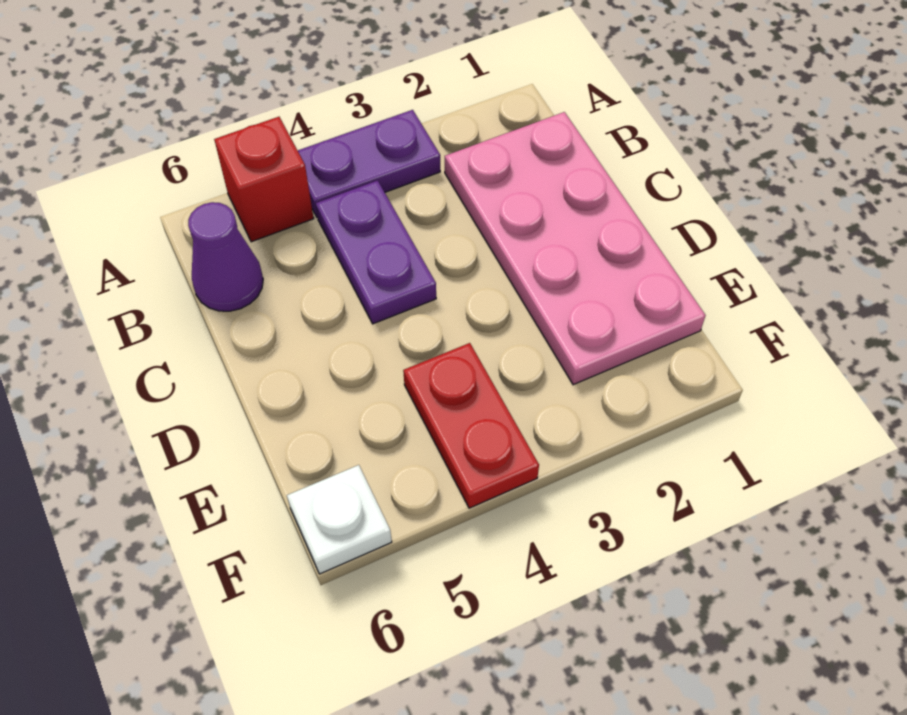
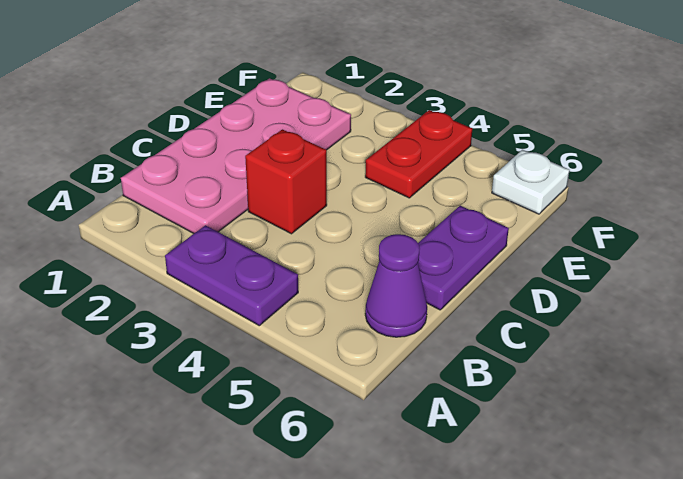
red 1x1 brick [214,117,314,242] -> red 1x1 brick moved to [245,129,327,234]
purple 1x2 plate [316,180,436,324] -> purple 1x2 plate moved to [418,205,509,310]

